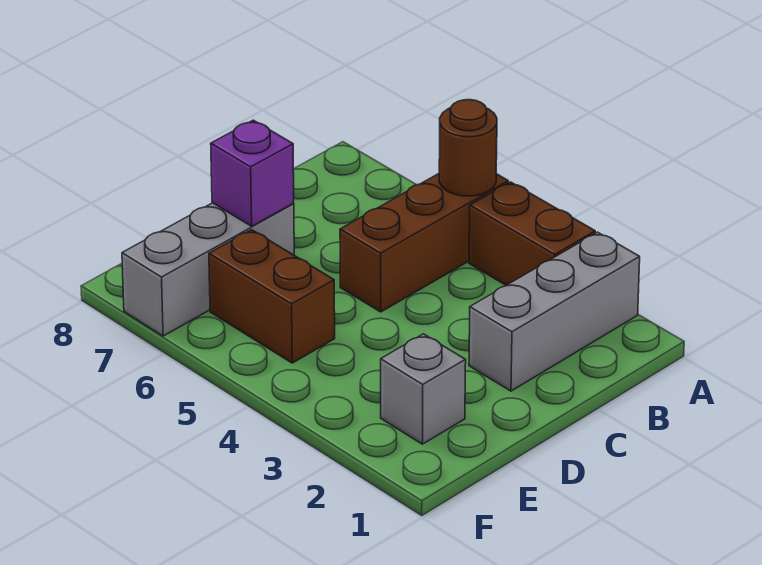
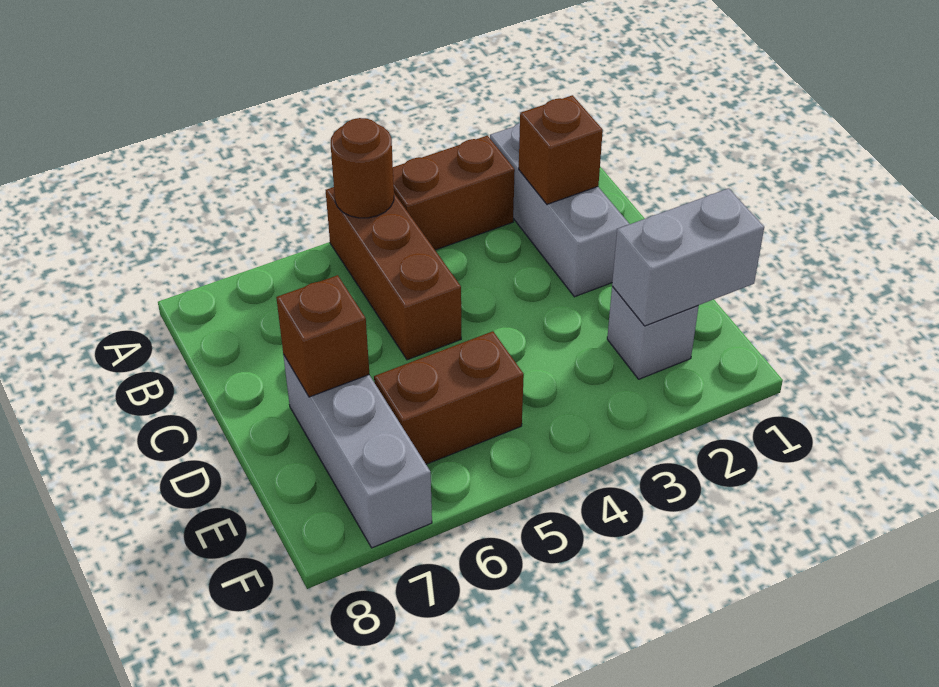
none -> brown 1x1 brick [519,95,603,204]
purple 1x1 brick [211,120,294,226] -> brown 1x1 brick [276,275,369,397]
none -> grey 1x2 brick [612,188,764,326]

